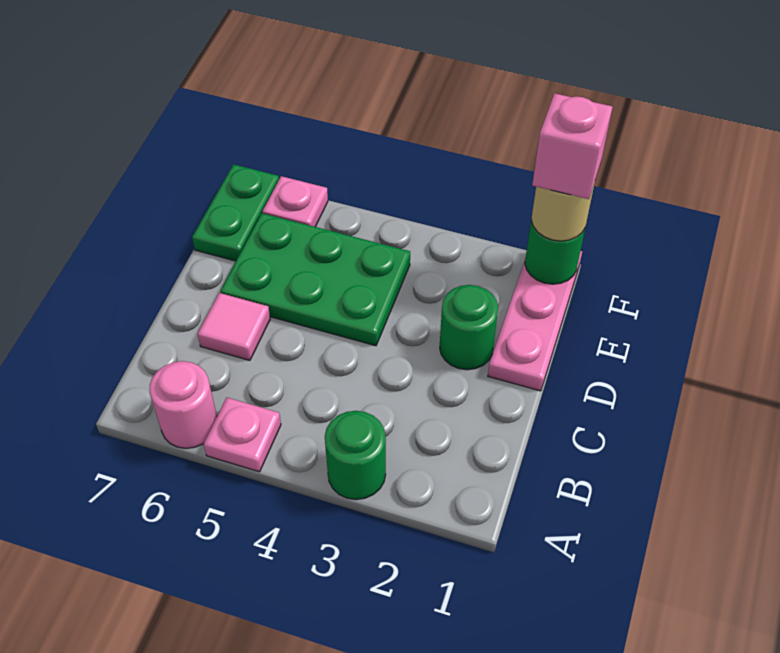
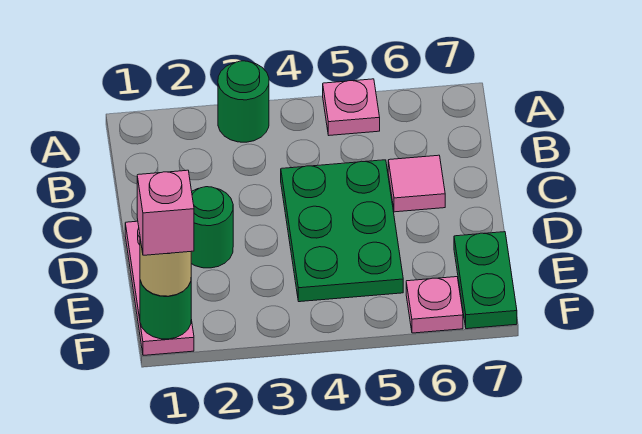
pink 1x1 round brick [150,361,217,448] -> none
green 2x3 plate [220,213,410,346] -> green 2x3 plate turned to [281,160,403,302]

